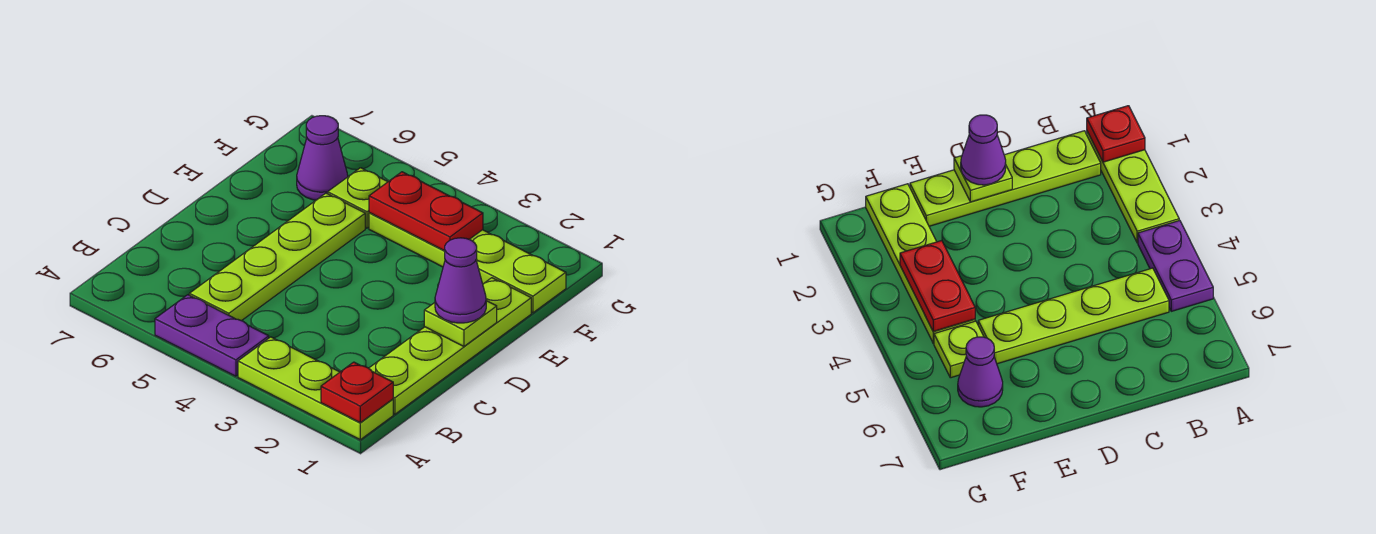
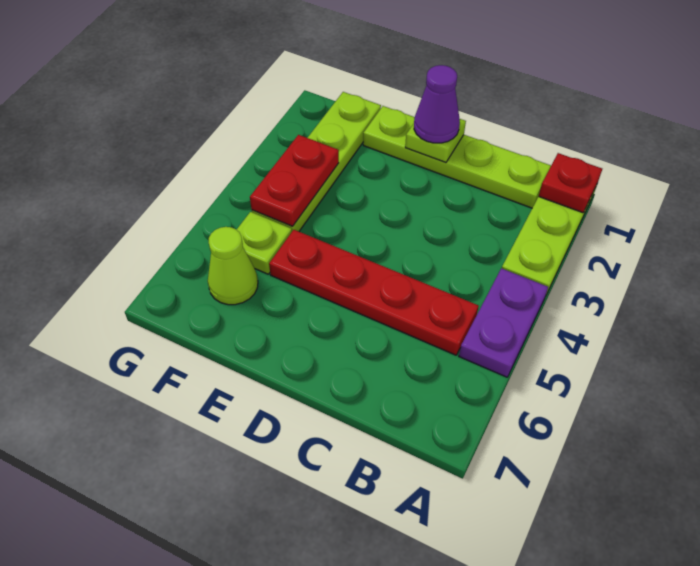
lime 1x4 plate [189,193,365,321] -> red 1x4 plate [269,230,479,355]
purple 1x1 cone [297,116,348,200] -> lime 1x1 cone [208,227,258,305]

